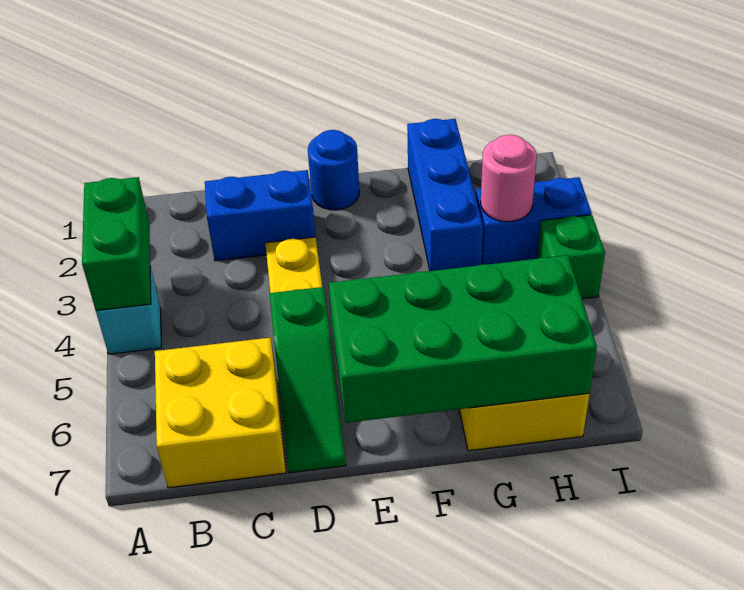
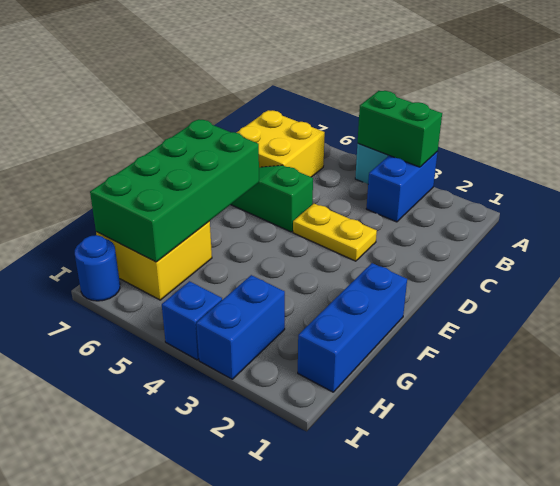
blue 1x2 brick [205,170,315,261] -> blue 1x2 brick moved to [366,152,438,222]
blue 1x1 round brick [308,130,359,210] -> blue 1x1 round brick moved to [75,235,120,301]
blue 1x3 brick [407,119,483,271] -> blue 1x3 brick turned to [298,263,407,392]
pink 1x1 round brick [481,135,537,221] -> none
green 1x1 brick [537,215,605,299] -> blue 1x1 brick [162,281,222,360]

